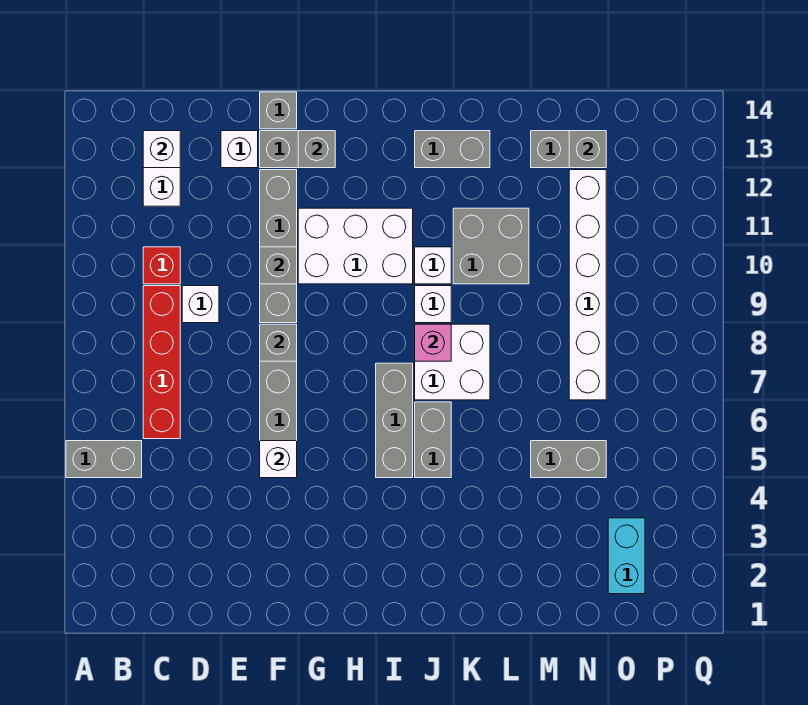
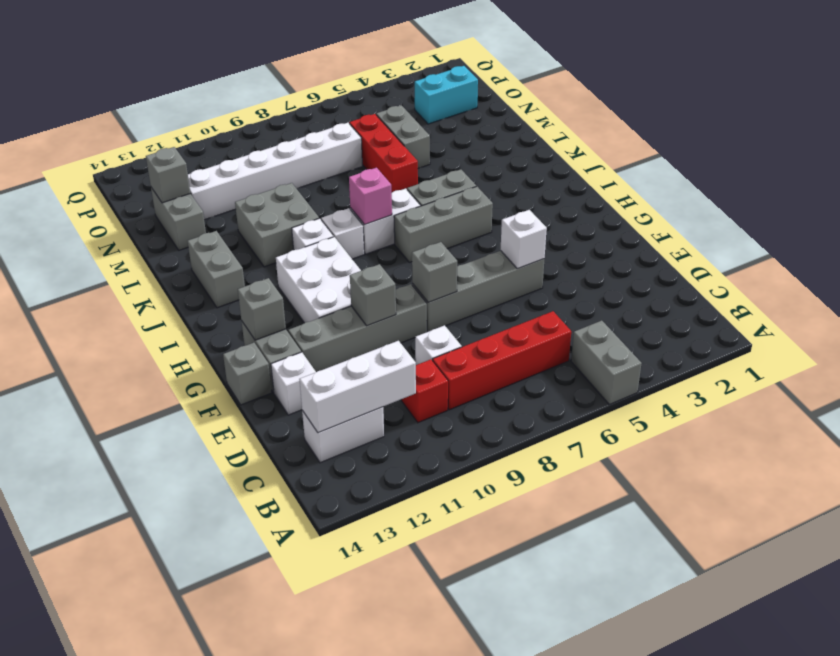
white 1x1 brick [143,131,180,168] -> white 1x3 brick [299,341,416,433]
white 2x2 brick [415,324,490,400] -> white 1x2 brick [350,189,421,254]
none -> red 1x3 brick [349,114,418,193]

